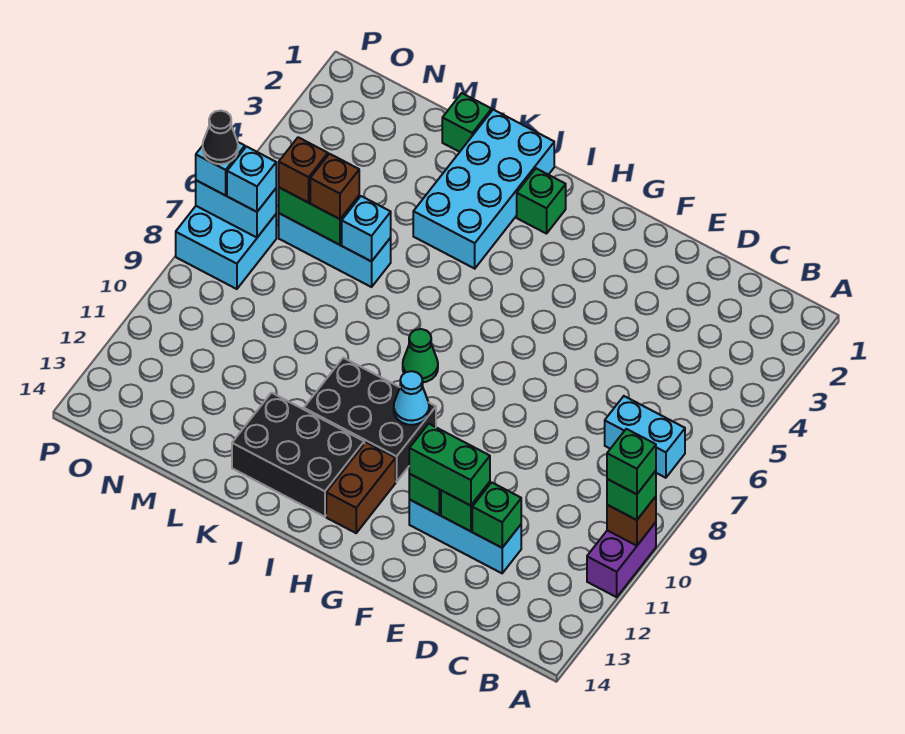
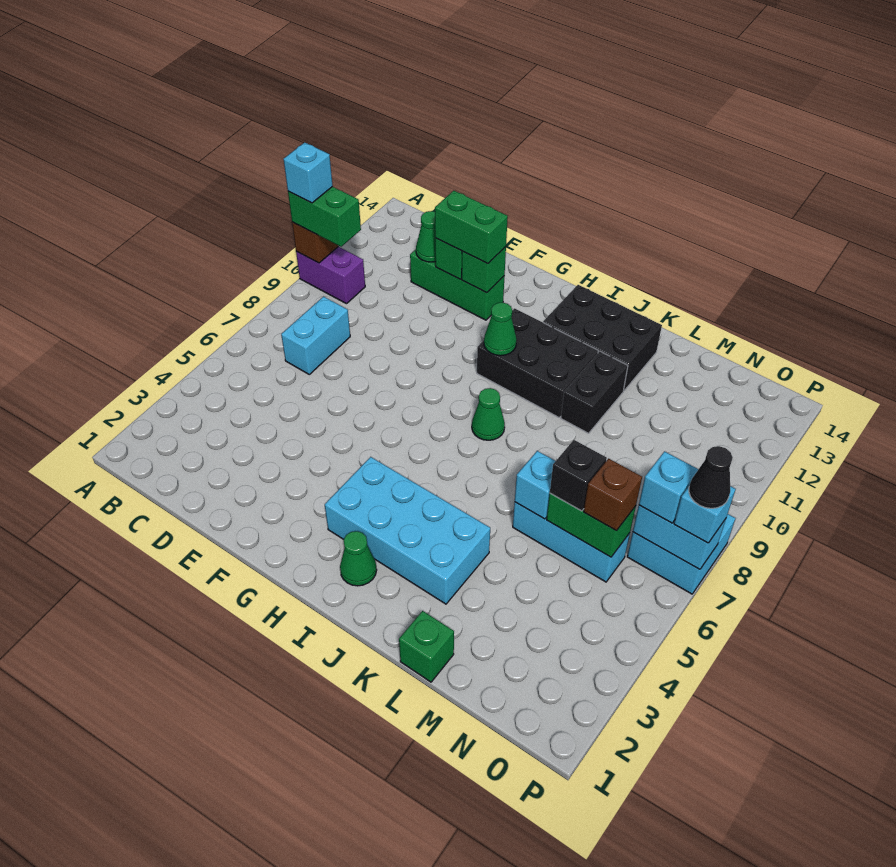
purple 1x2 brick [587,522,656,597] -> purple 1x2 brick turned to [296,247,365,304]
green 1x1 brick [607,471,656,520] -> green 1x2 brick [288,187,361,247]
green 1x1 brick [607,429,656,494] -> cyan 1x1 brick [284,142,333,203]
cyan 1x2 brick [605,396,685,478] -> cyan 1x2 brick turned to [281,296,350,374]
cyan 1x3 brick [409,500,521,573] -> green 1x3 brick [410,249,505,320]
green 1x1 brick [472,482,521,548] -> green 1x1 cone [416,211,436,262]
cyan 1x1 cone [394,371,429,425] -> green 1x1 cone [484,302,517,356]
brown 1x2 brick [326,442,396,533] -> none
green 1x1 brick [517,168,566,234] -> green 1x1 cone [340,531,377,586]
cyan 2x4 brick [413,110,554,269] -> cyan 2x4 brick turned to [325,457,490,604]
none -> black 1x2 brick [561,351,628,433]
brown 1x1 brick [310,154,359,219] -> black 1x1 brick [550,440,607,511]

